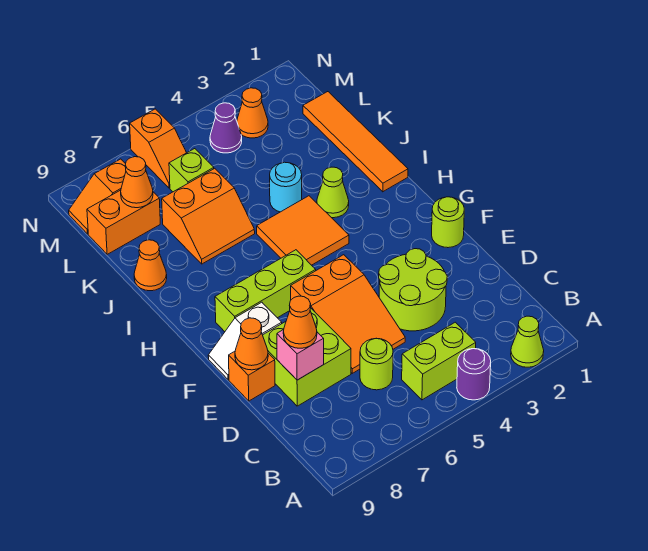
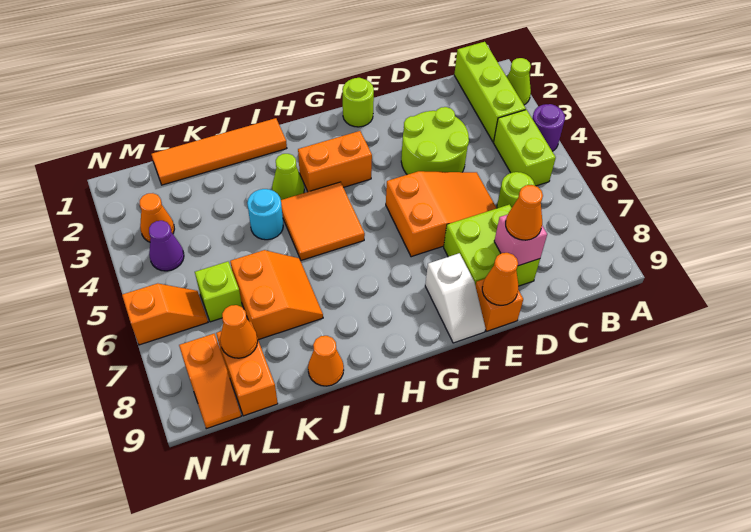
none -> orange 1x2 brick [298,131,372,192]
lime 1x3 brick [215,250,316,332] -> lime 1x3 brick moved to [454,42,526,142]

